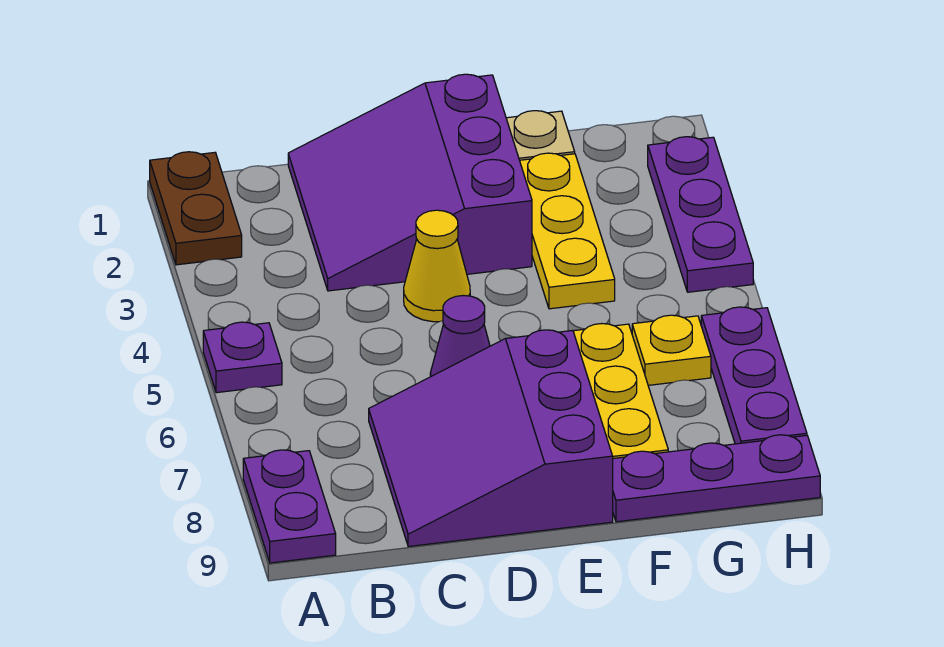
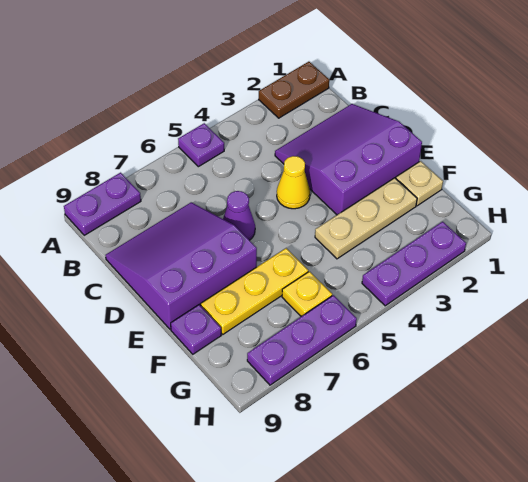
yellow 1x3 plate [520,153,615,309] -> tan 1x3 plate [315,178,417,259]
purple 1x3 plate [613,435,820,522] -> purple 1x1 plate [171,305,221,354]

